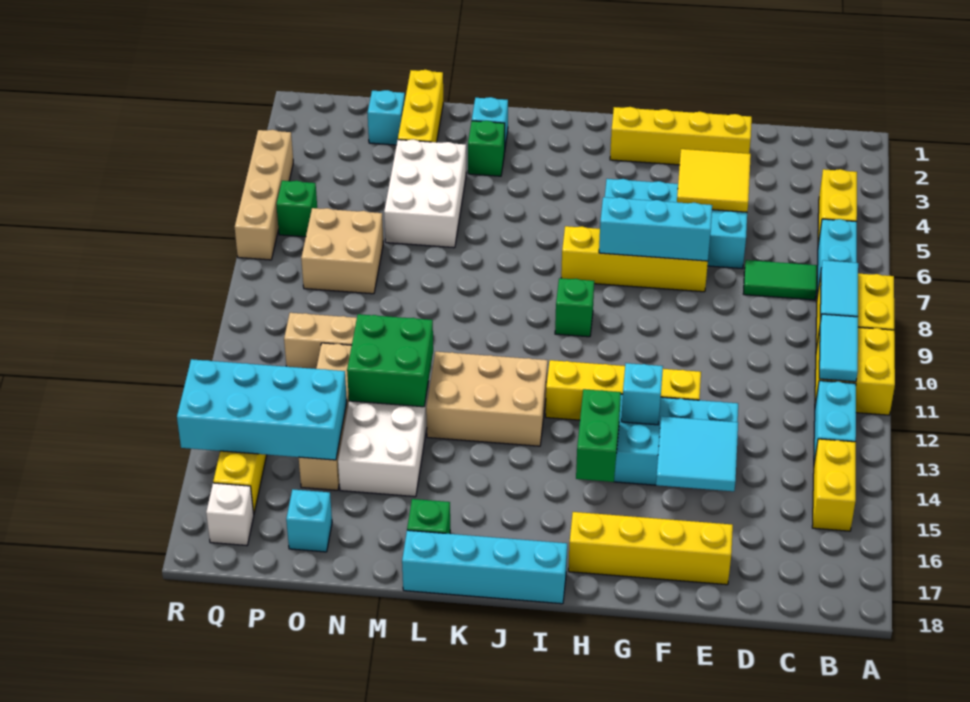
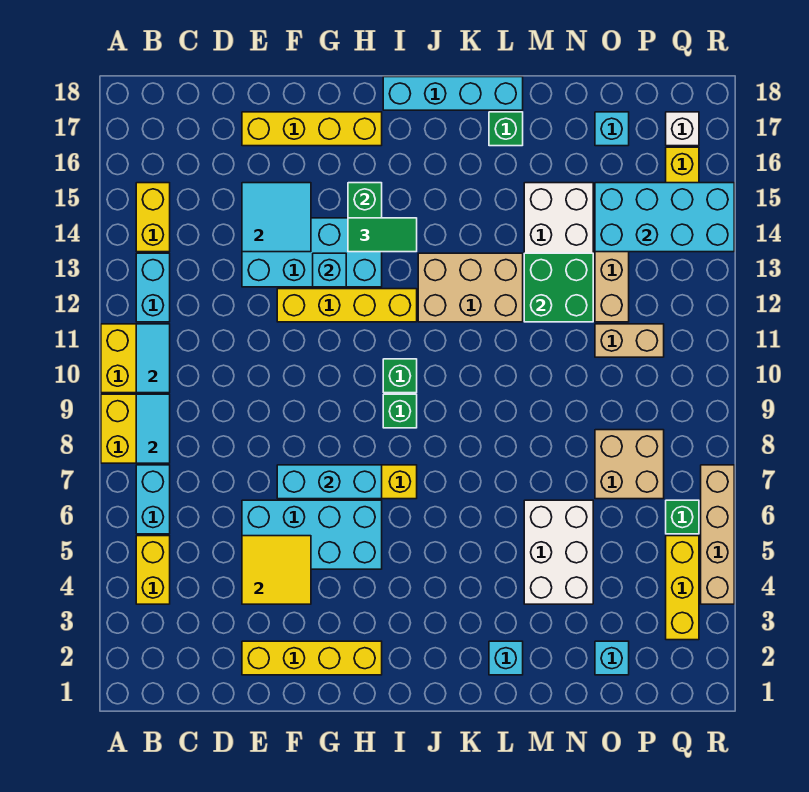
green 1x2 tile [743,260,817,300] -> green 1x2 tile moved to [348,218,417,252]
green 1x1 brick [468,121,505,176] -> green 1x1 brick moved to [383,359,417,393]
yellow 1x3 brick [398,70,443,142] -> yellow 1x3 brick moved to [666,536,699,640]

